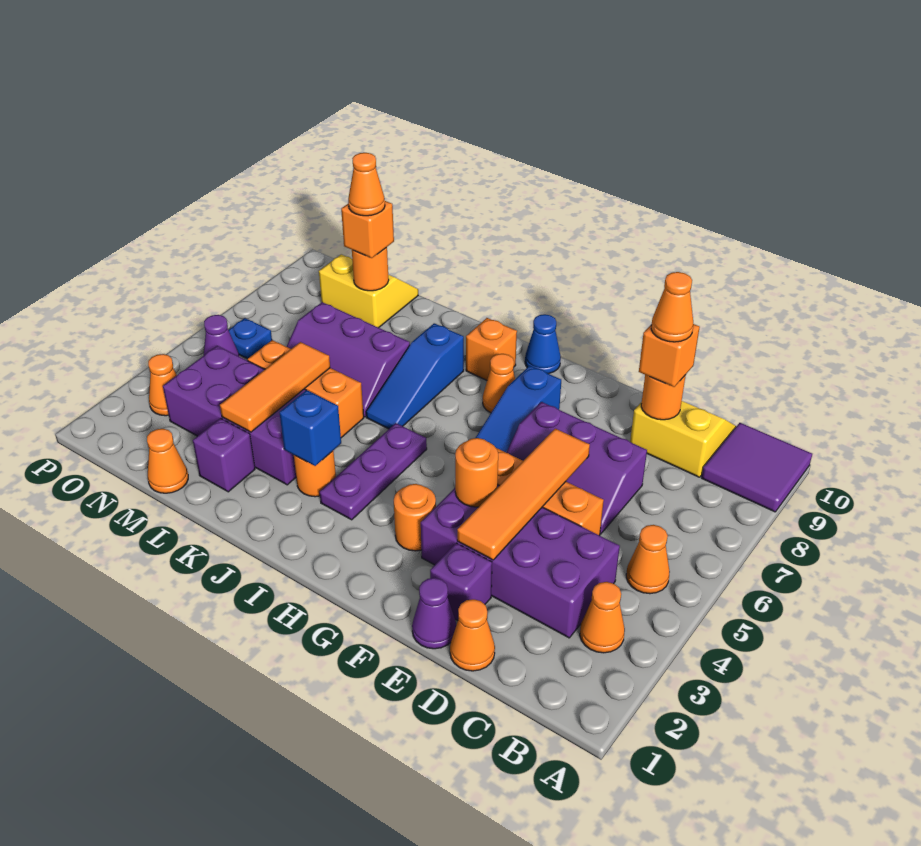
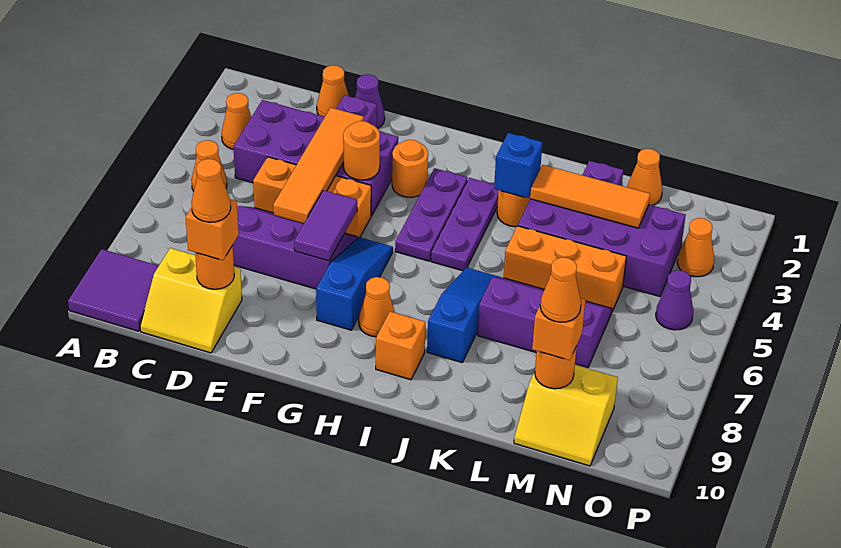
none -> purple 1x2 tile [294,190,357,261]
none -> purple 1x3 plate [395,168,468,261]
blue 1x1 cone [525,314,561,374] -> none
orange 1x3 tile [220,342,330,432] -> orange 1x3 tile turned to [530,165,650,228]
blue 1x1 plate [229,318,272,359] -> none

